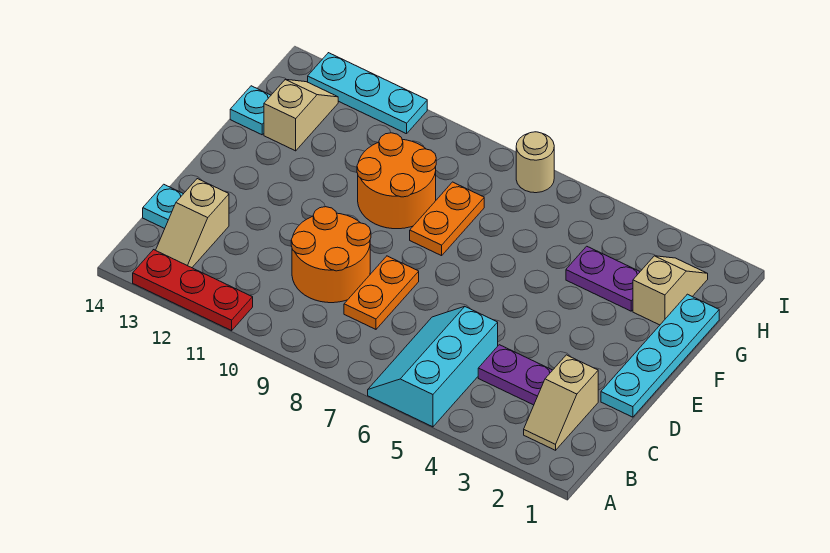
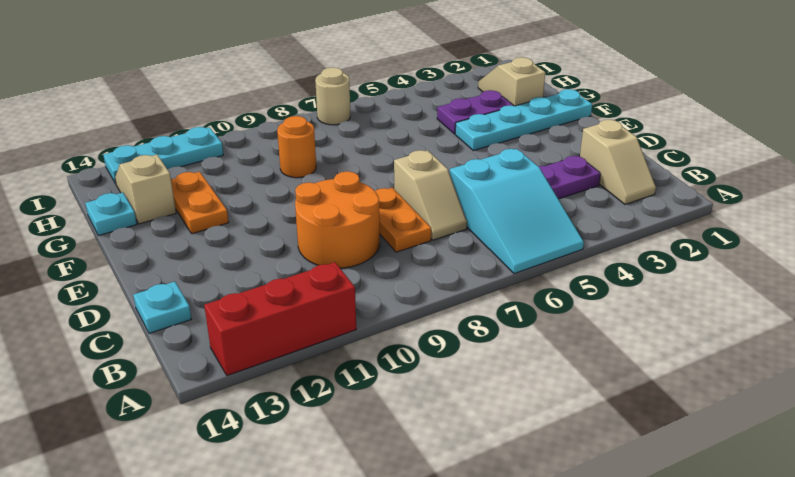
cyan 2x3 slope [368,307,498,427] -> cyan 2x3 slope turned to [450,149,584,274]
red 1x3 plate [133,250,253,331] -> red 1x3 brick [204,262,356,376]
tan 1x2 slope [156,179,229,268] -> tan 1x2 slope moved to [394,150,467,240]
cyan 1x4 plate [601,294,719,417] -> cyan 1x4 plate turned to [455,89,592,151]
orange 1x2 plate [410,182,484,256] -> orange 1x2 plate moved to [171,172,229,234]
orange 2x2 round brick [357,133,436,229] -> orange 1x1 round brick [277,116,316,178]

